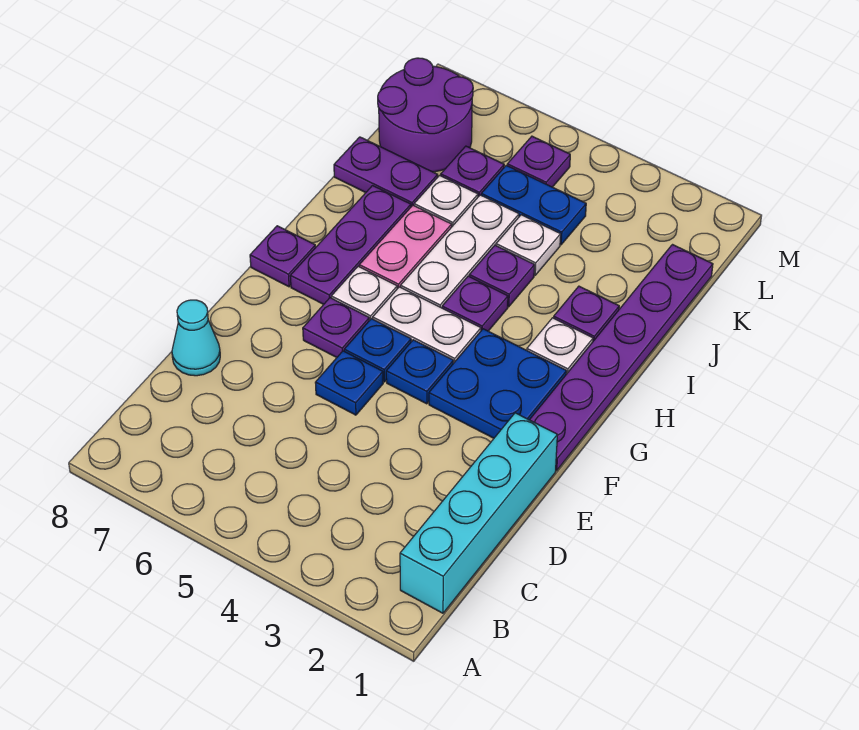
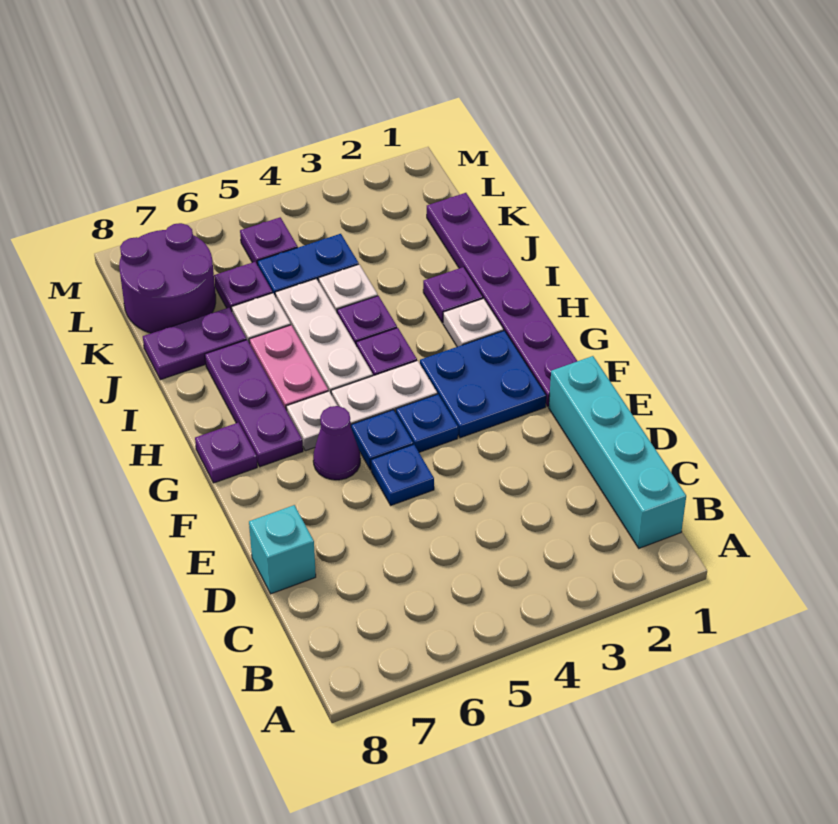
cyan 1x1 cone [172,300,220,376] -> cyan 1x1 brick [249,505,316,594]
purple 1x1 plate [303,298,369,357] -> purple 1x1 cone [313,406,360,480]

